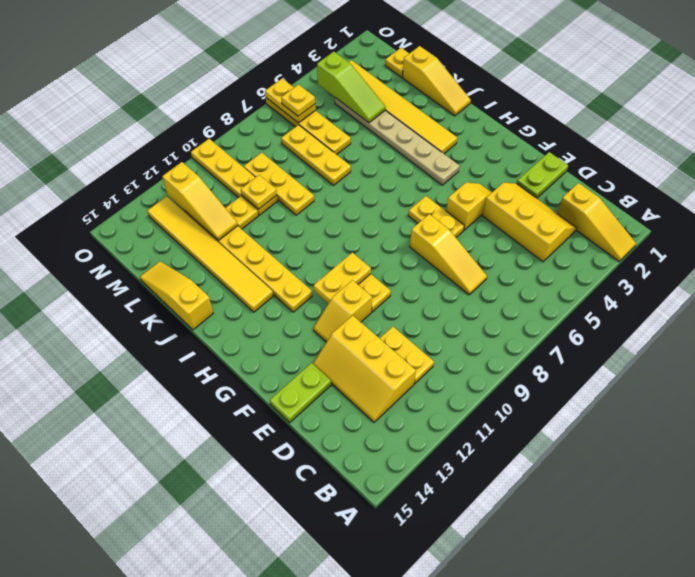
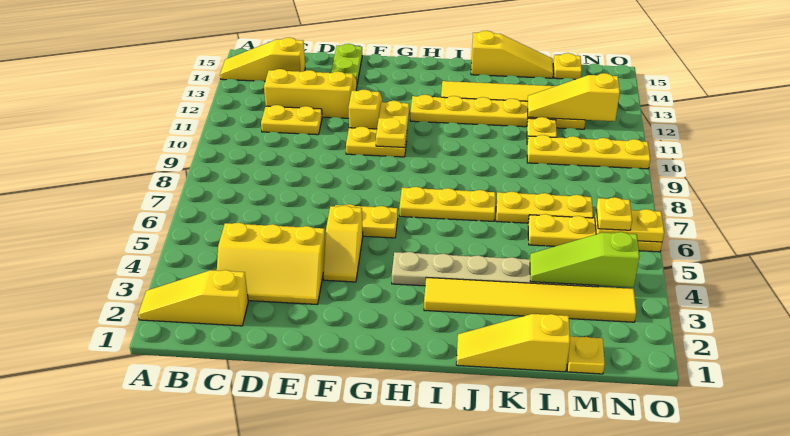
yellow 1x3 slope [410,214,487,295] -> yellow 1x3 slope moved to [220,37,305,81]
lime 1x2 plate [517,152,568,198] -> none
yellow 1x3 plate [244,153,314,215] -> yellow 1x3 plate moved to [399,187,495,221]
yellow 1x1 plate [241,175,277,209] -> yellow 1x1 plate moved to [553,53,582,79]

